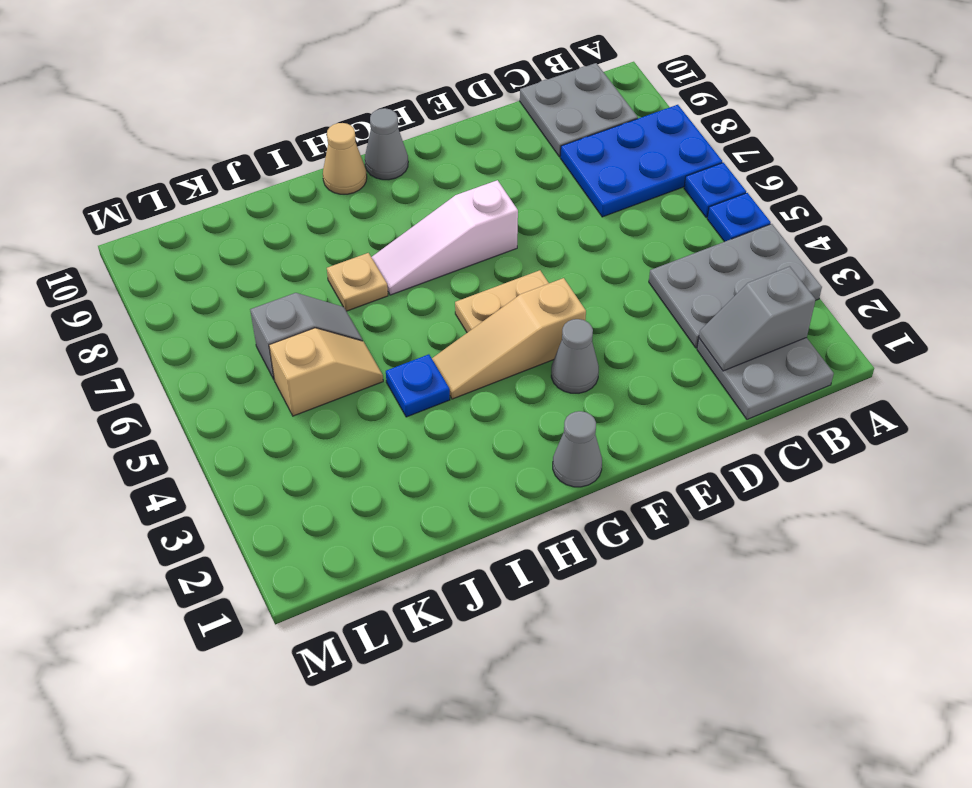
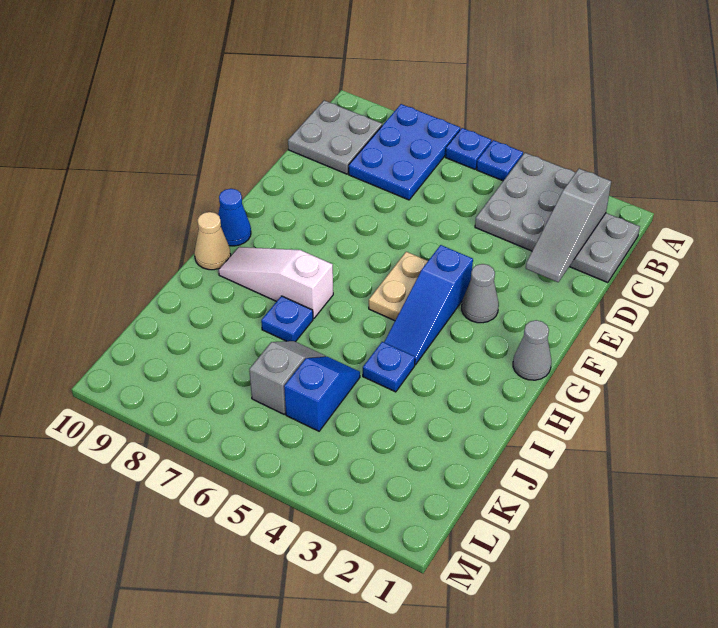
grey 1x2 slope [699,266,816,371] -> grey 1x3 slope [526,169,611,282]
tan 1x3 slope [432,278,586,399] -> blue 1x3 slope [384,245,473,365]
white 1x3 slope [372,180,518,295] -> white 1x3 slope turned to [219,247,333,318]
grey 1x1 cone [365,108,408,180] -> blue 1x1 cone [218,189,251,246]
tan 1x1 plate [327,253,388,311] -> blue 1x1 plate [261,296,313,342]
tan 1x2 slope [269,328,383,416] -> blue 1x2 slope [284,357,360,431]

